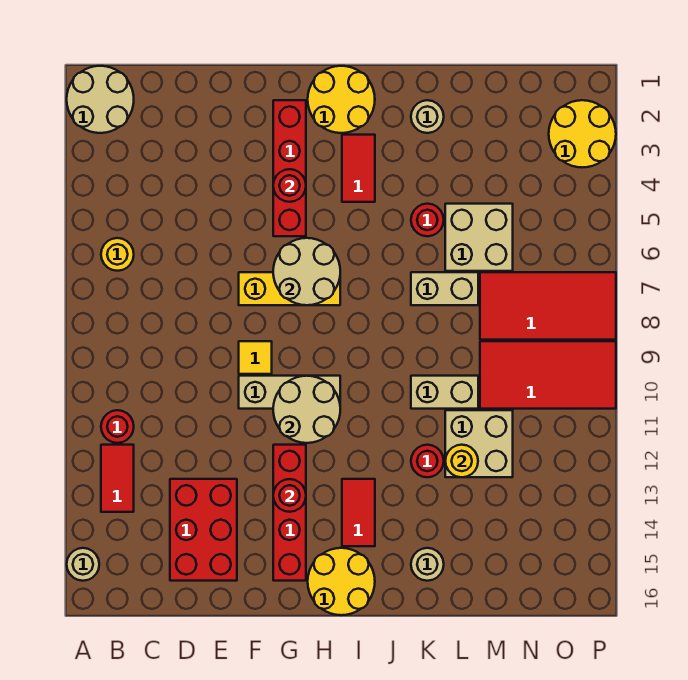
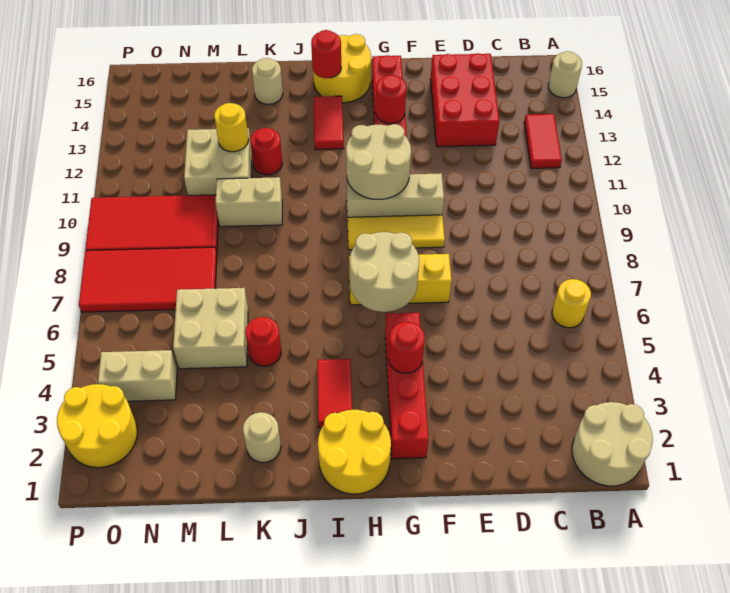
red 1x1 round brick [101,410,134,443] -> red 1x1 round brick moved to [311,30,341,78]
yellow 1x1 tile [239,341,272,374] -> yellow 1x3 tile [347,215,445,250]
tan 1x2 brick [411,272,478,305] -> tan 1x2 brick moved to [98,350,177,401]

